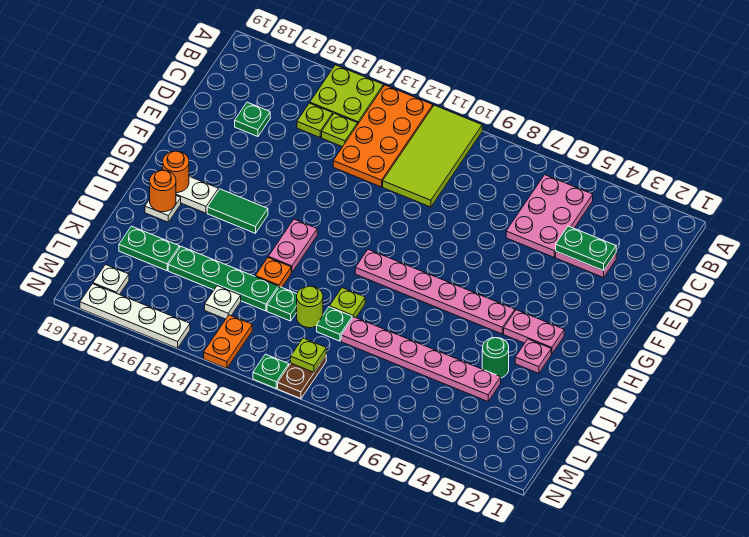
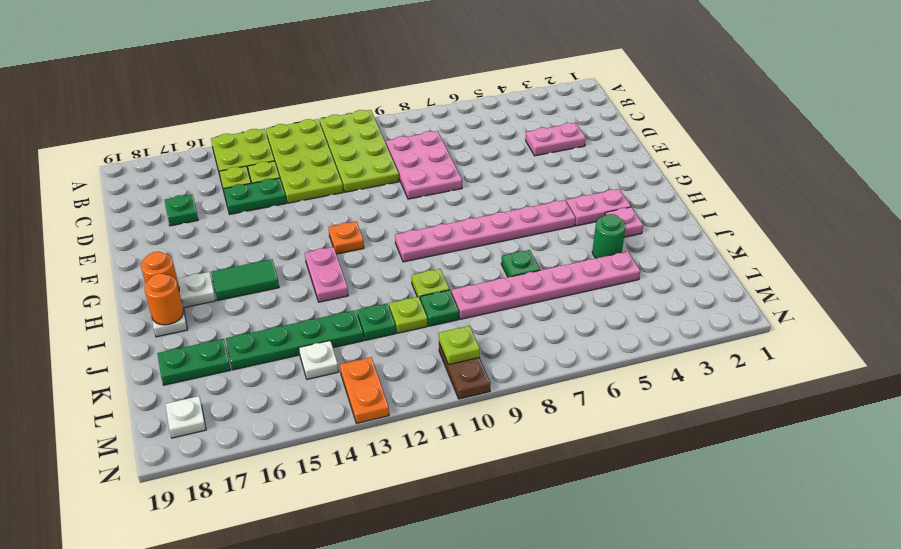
lime 2x4 tile [383,105,482,207] -> lime 2x4 plate [320,110,399,192]
orange 2x4 plate [333,85,433,187] -> lime 2x4 plate [266,119,343,203]
pink 2x3 plate [506,175,593,257] -> pink 2x3 plate moved to [386,131,462,199]
green 1x2 plate [556,226,616,271] -> green 1x2 plate moved to [224,178,286,214]
orange 1x1 plate [255,258,291,288] -> orange 1x1 plate moved to [329,222,364,254]
lime 1x1 round brick [297,286,323,328] -> lime 1x1 plate [389,297,428,333]
green 1x1 plate [253,354,289,388] -> green 1x1 plate moved to [501,250,540,277]
white 1x4 plate [80,284,190,348] -> none

